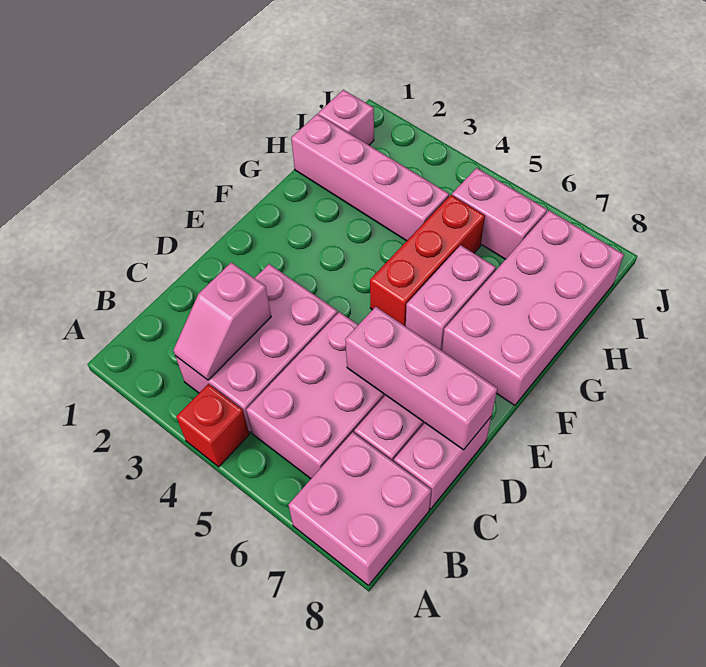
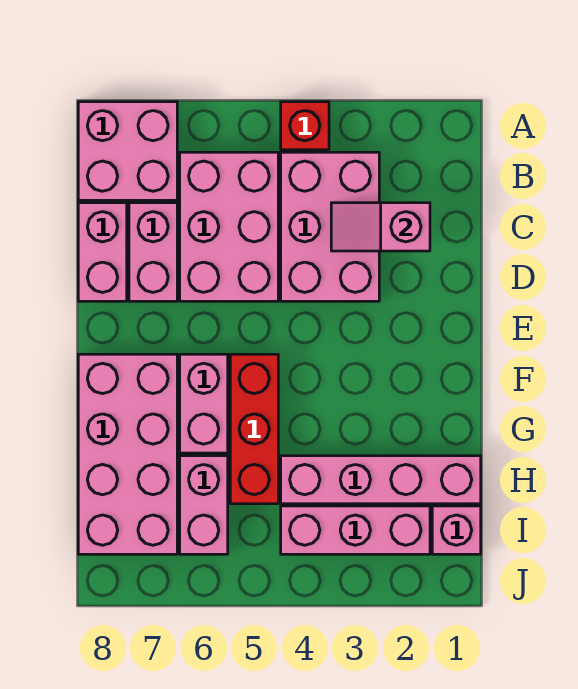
pink 1x2 slope [173,262,271,380] -> pink 1x2 slope turned to [331,203,430,251]
pink 1x3 brick [345,307,497,450] -> pink 1x3 brick moved to [281,506,430,554]
pink 1x2 brick [452,168,547,259] -> pink 1x2 brick turned to [180,456,228,554]

